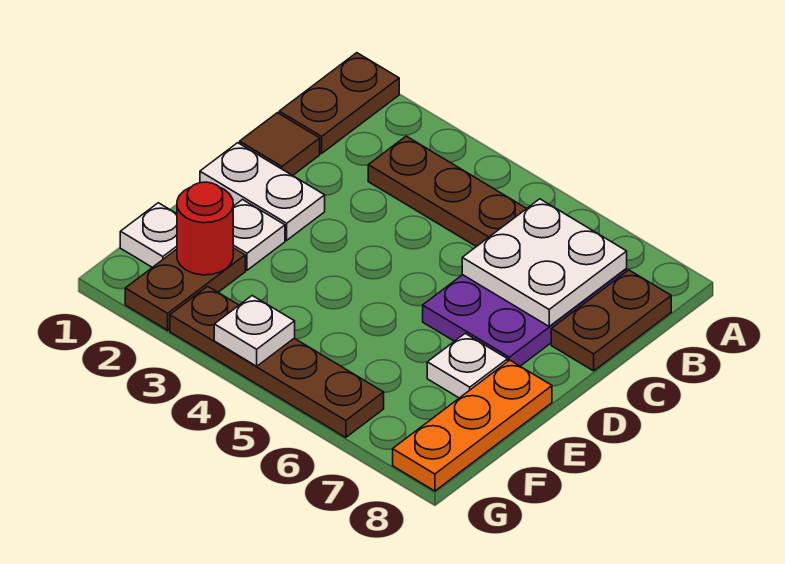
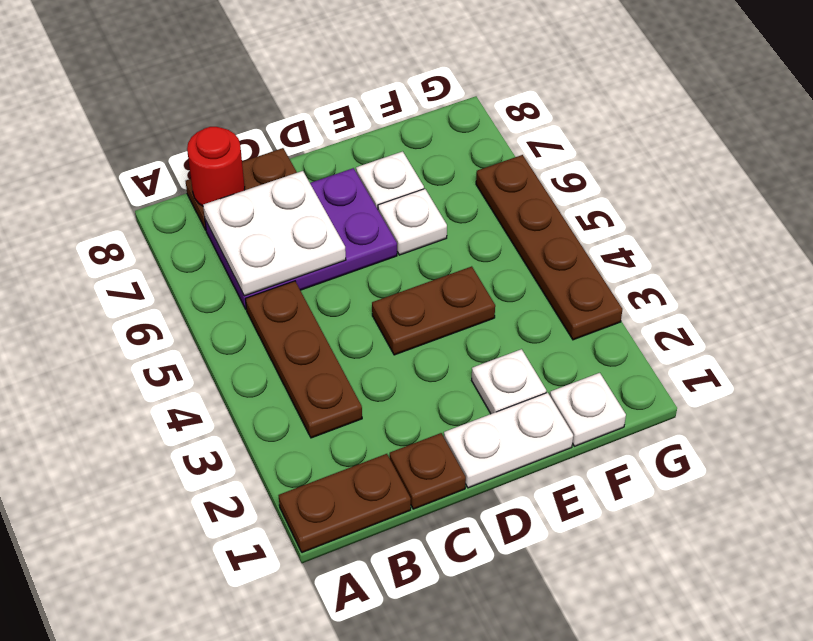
brown 1x1 tile [240,113,320,176] -> brown 1x1 plate [390,433,466,509]
white 1x2 plate [200,143,325,240] -> white 1x2 plate turned to [444,393,573,488]
orange 1x3 plate [393,360,552,491] -> none
brown 1x2 plate [125,248,245,330] -> brown 1x2 plate moved to [372,266,495,355]
red 1x1 round brick [177,182,233,275] -> red 1x1 round brick moved to [187,127,245,206]
white 1x1 plate [214,296,295,366] -> white 1x1 plate moved to [378,189,447,255]

